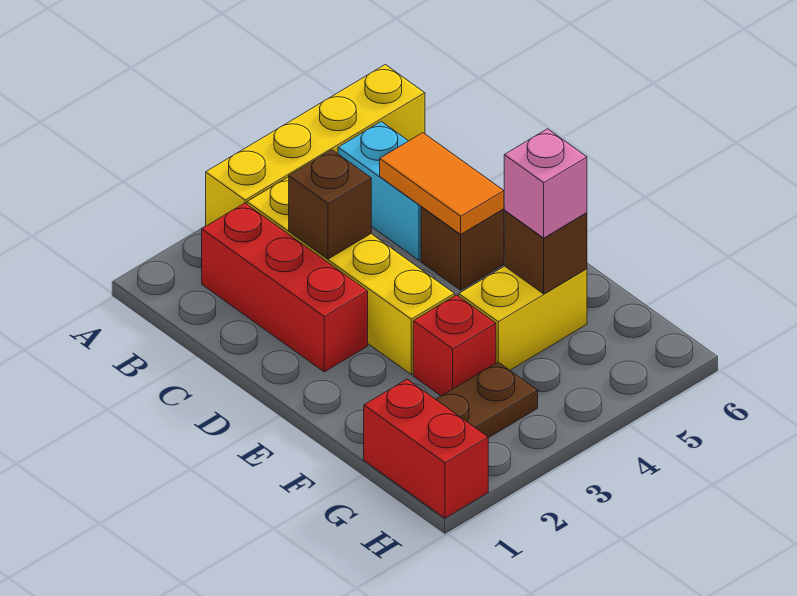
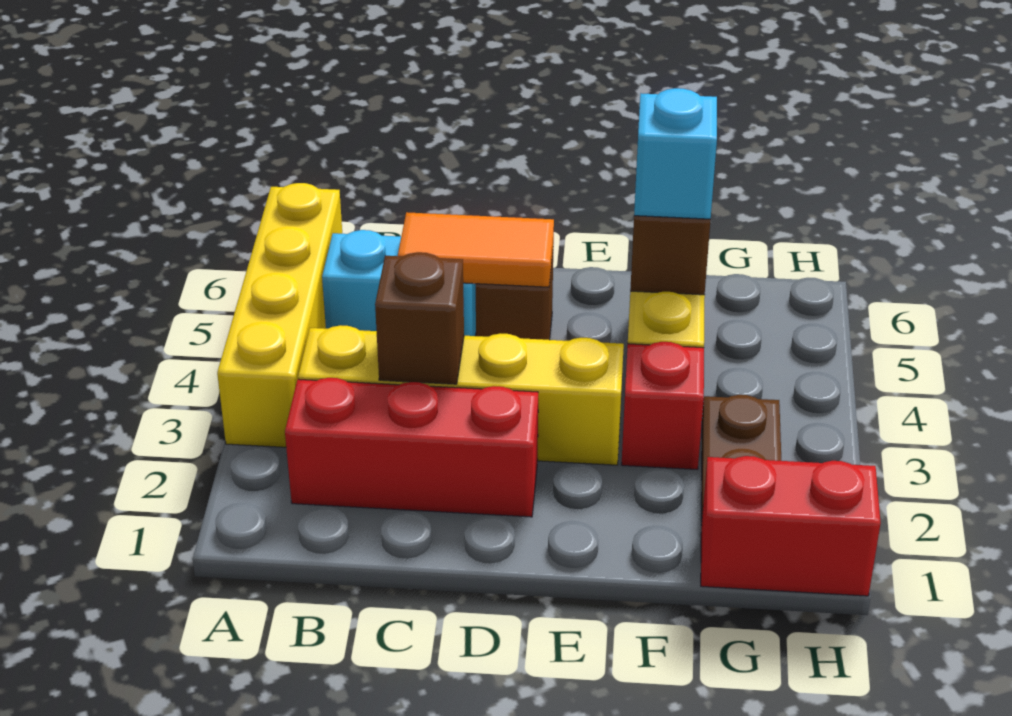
pink 1x1 brick [504,129,587,238] -> cyan 1x1 brick [634,88,717,219]

